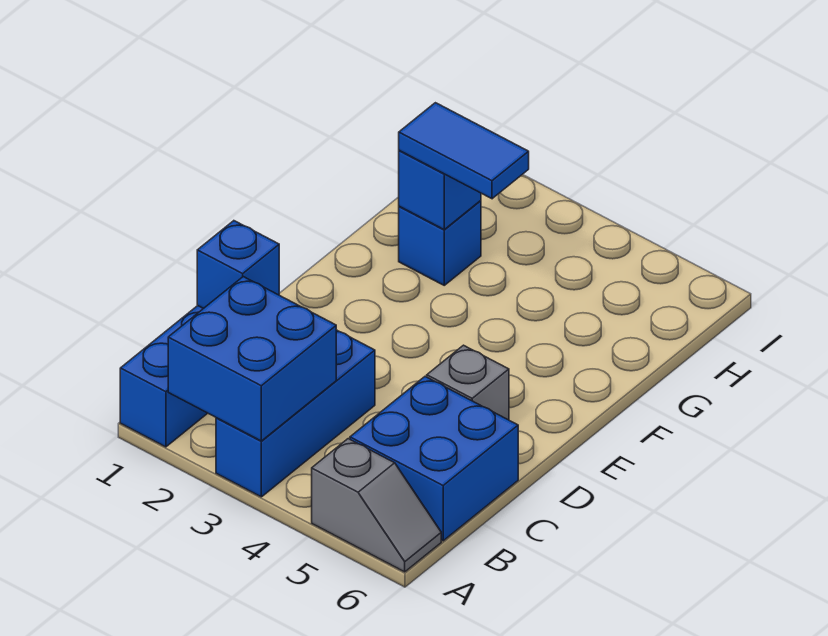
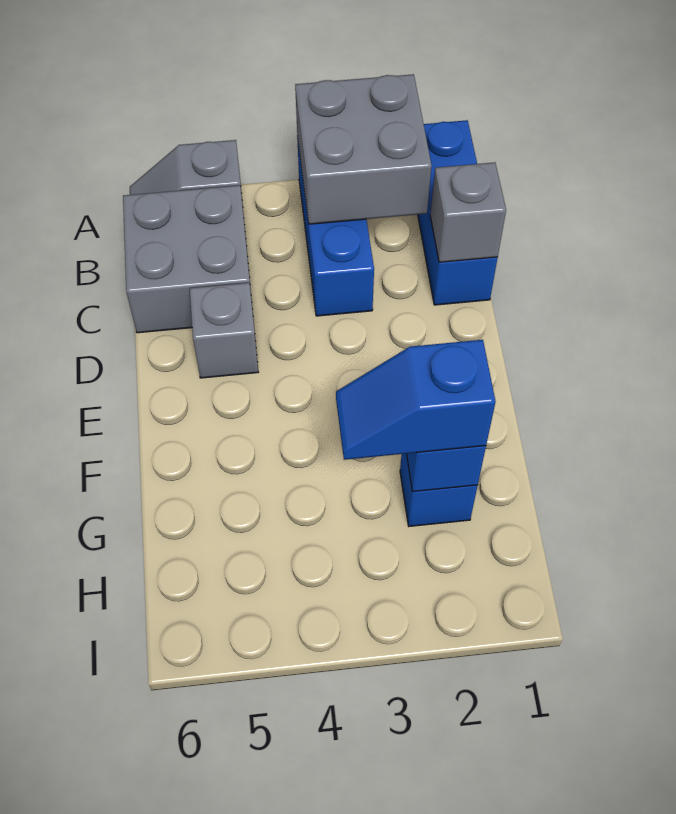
blue 2x2 brick [168,277,336,441] -> grey 2x2 brick [295,74,432,224]
blue 2x2 brick [350,377,518,541] -> grey 2x2 brick [123,185,253,333]
blue 1x1 brick [197,221,279,309] -> grey 1x1 brick [430,162,506,262]
blue 1x2 tile [399,103,529,199] -> blue 1x2 slope [336,340,496,460]

